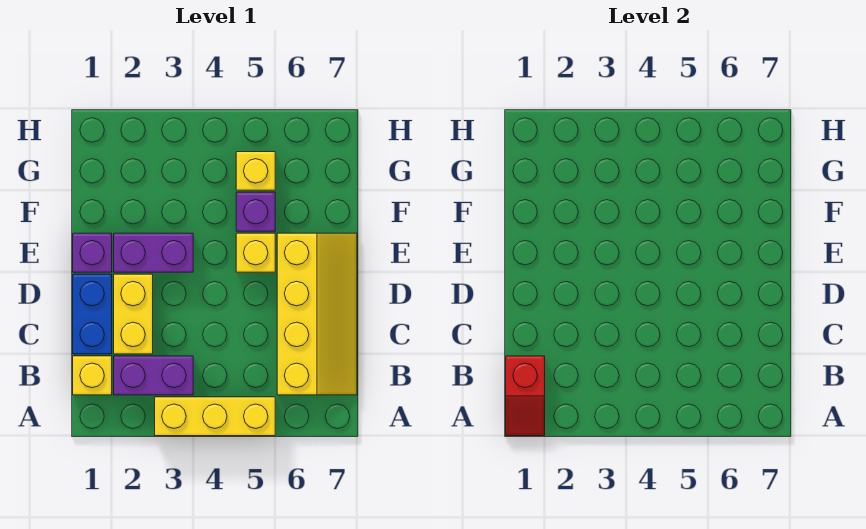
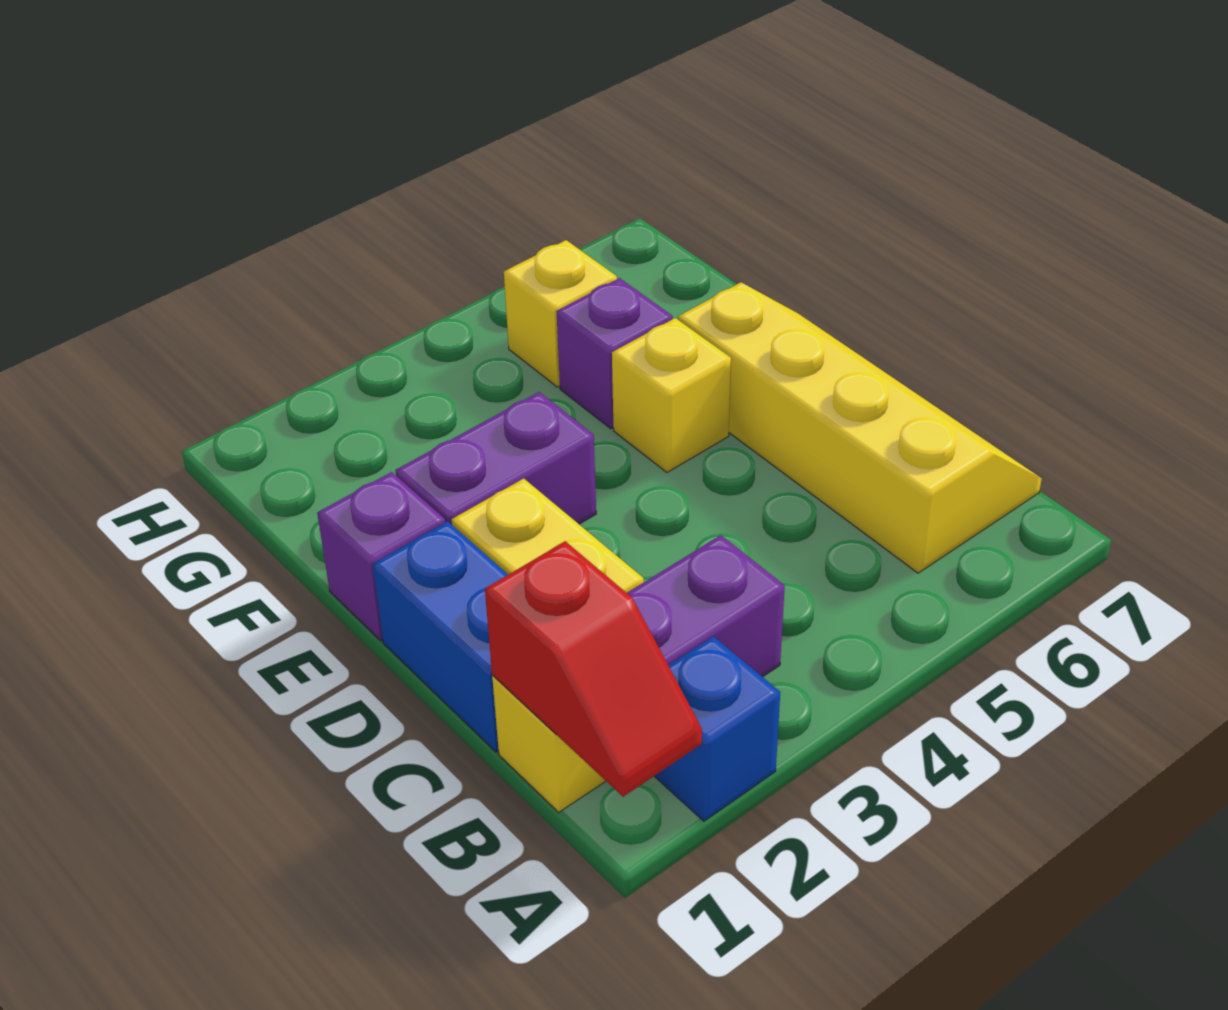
none -> blue 1x1 brick [654,636,780,821]
yellow 1x3 brick [155,397,275,436] -> none

